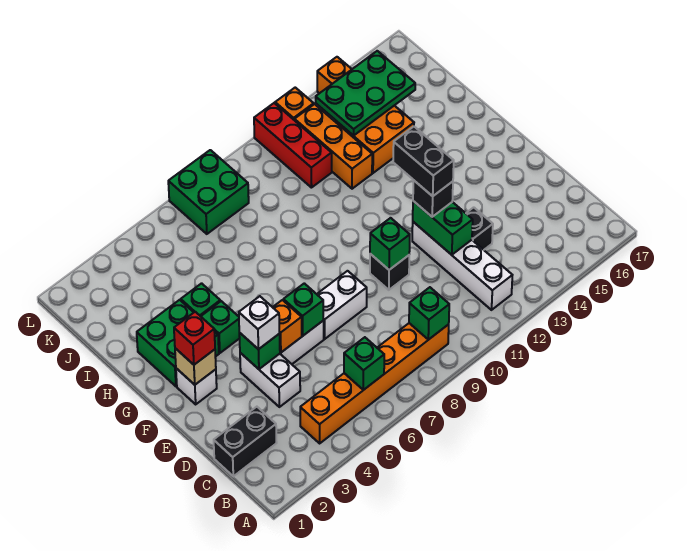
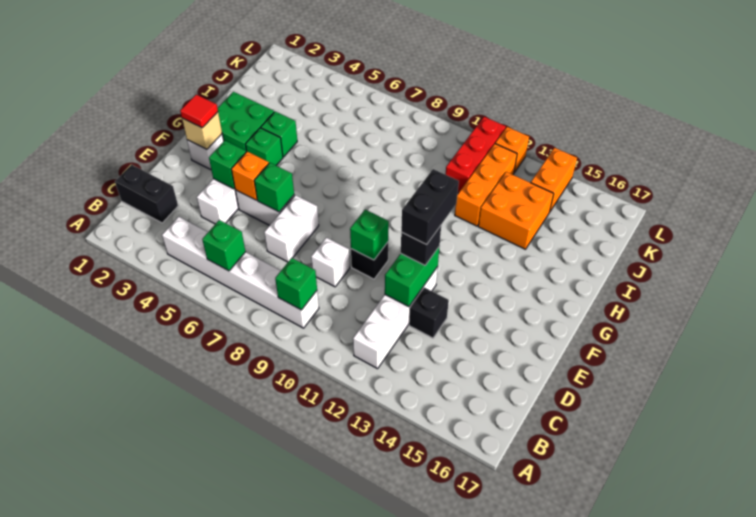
orange 1x6 brick [300,323,449,443] -> white 1x6 brick [162,217,319,328]
white 1x1 brick [239,296,279,349] -> white 1x1 brick moved to [311,238,350,287]
white 1x2 brick [317,271,367,339] -> white 1x2 brick turned to [264,195,319,262]
red 1x1 brick [174,312,215,365] -> red 1x1 tile [180,95,218,128]
green 2x3 plate [316,51,415,136] -> none
green 2x2 brick [168,150,249,234] -> none

